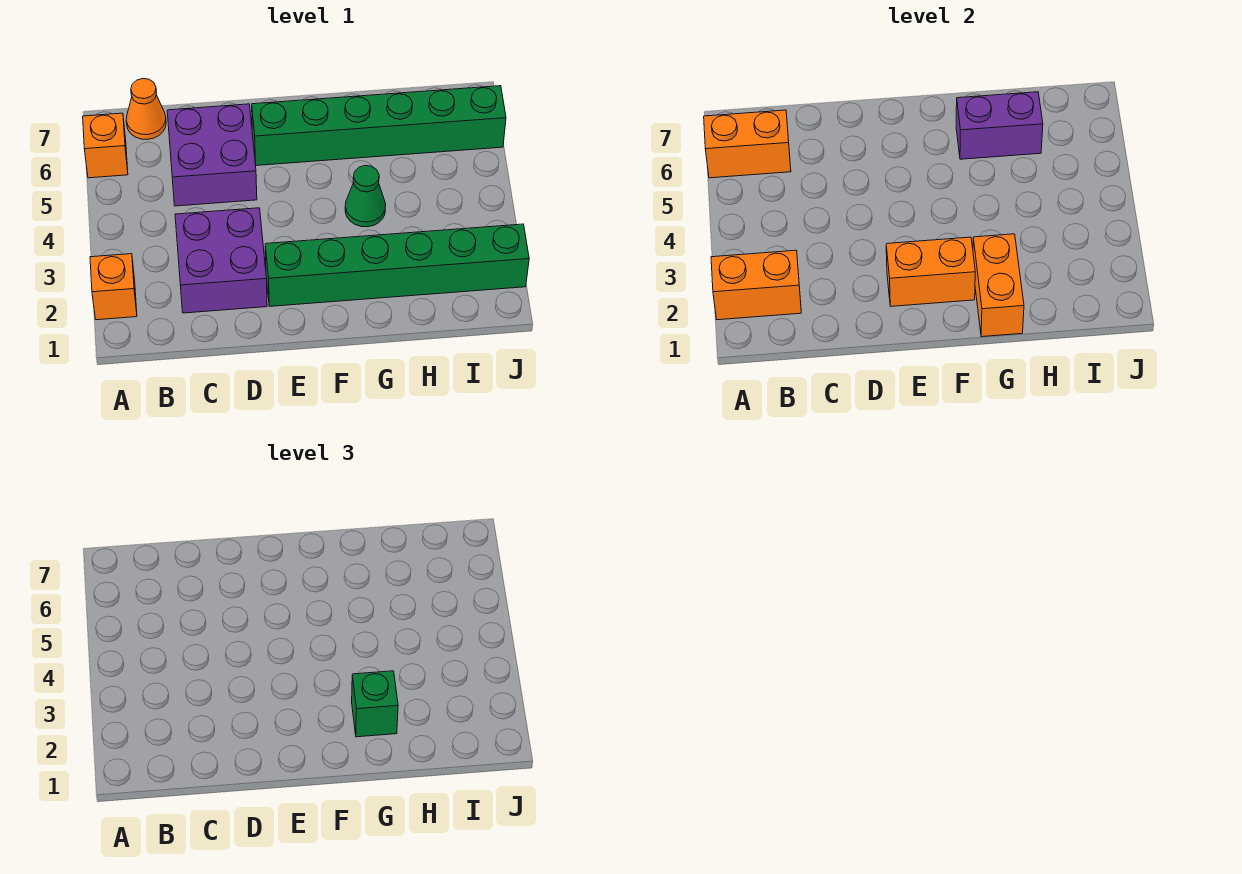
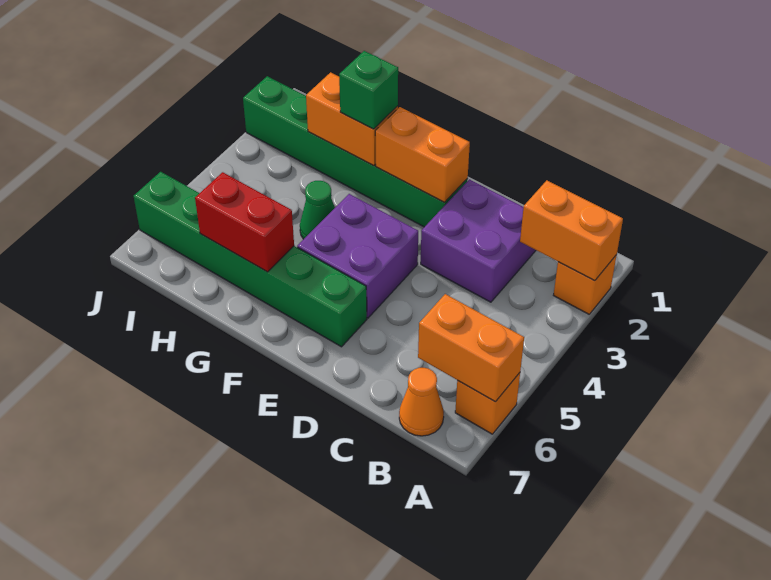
purple 2x2 brick [167,104,257,206] -> purple 2x2 brick moved to [297,194,418,318]
orange 1x2 brick [973,234,1024,337] -> orange 1x2 brick turned to [306,72,398,166]
purple 1x2 brick [956,92,1043,159] -> red 1x2 brick [195,172,294,272]

